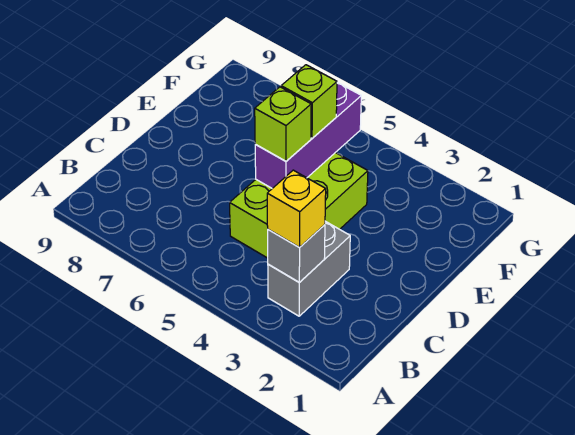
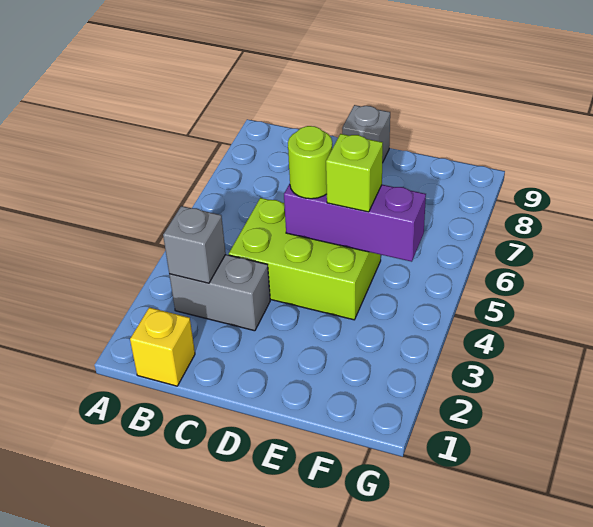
yellow 1x1 brick [267,170,326,248] -> yellow 1x1 brick moved to [130,307,195,386]
lime 1x1 brick [255,87,311,161] -> lime 1x1 round brick [288,126,332,199]
none -> grey 1x1 brick [342,105,390,163]

